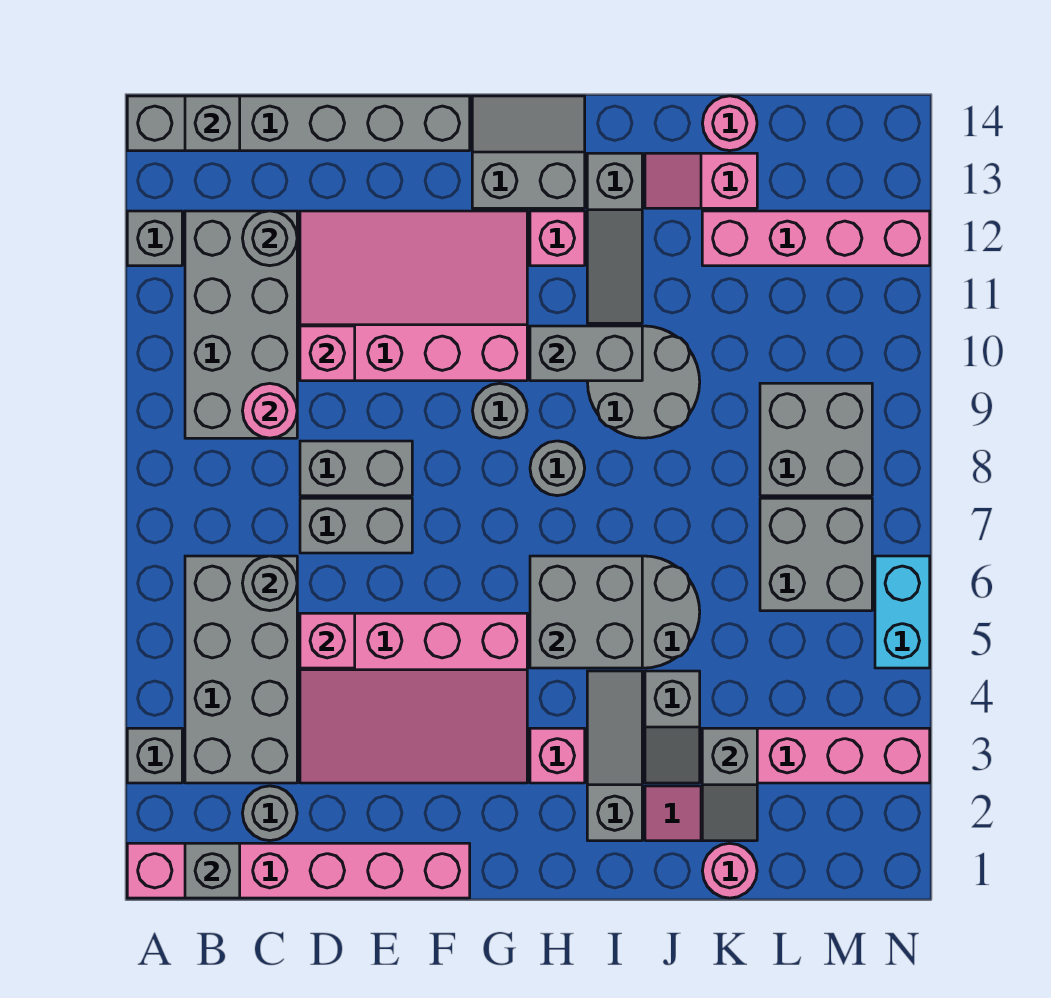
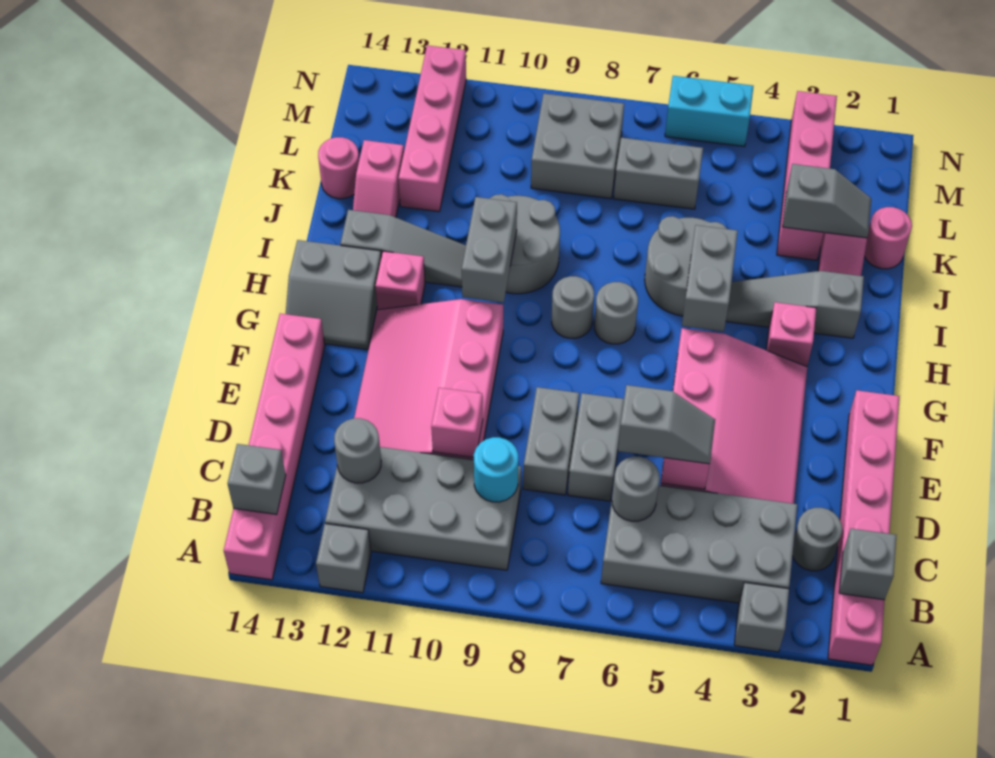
grey 1x6 brick [127,96,470,151] -> pink 1x6 brick [224,314,325,580]
pink 1x1 round brick [243,383,297,438] -> cyan 1x1 round brick [474,437,518,502]
grey 1x1 round brick [473,383,527,438] -> grey 1x1 round brick moved to [594,282,638,344]
grey 2x2 slope [472,96,585,208] -> grey 2x2 slope turned to [286,240,381,349]
grey 2x2 brick [530,556,642,668] -> grey 1x2 brick [682,225,738,332]
grey 1x2 slope [645,671,700,783] -> grey 1x2 slope moved to [618,385,715,464]
grey 2x2 brick [760,498,872,611] -> grey 1x2 brick [614,138,703,209]

